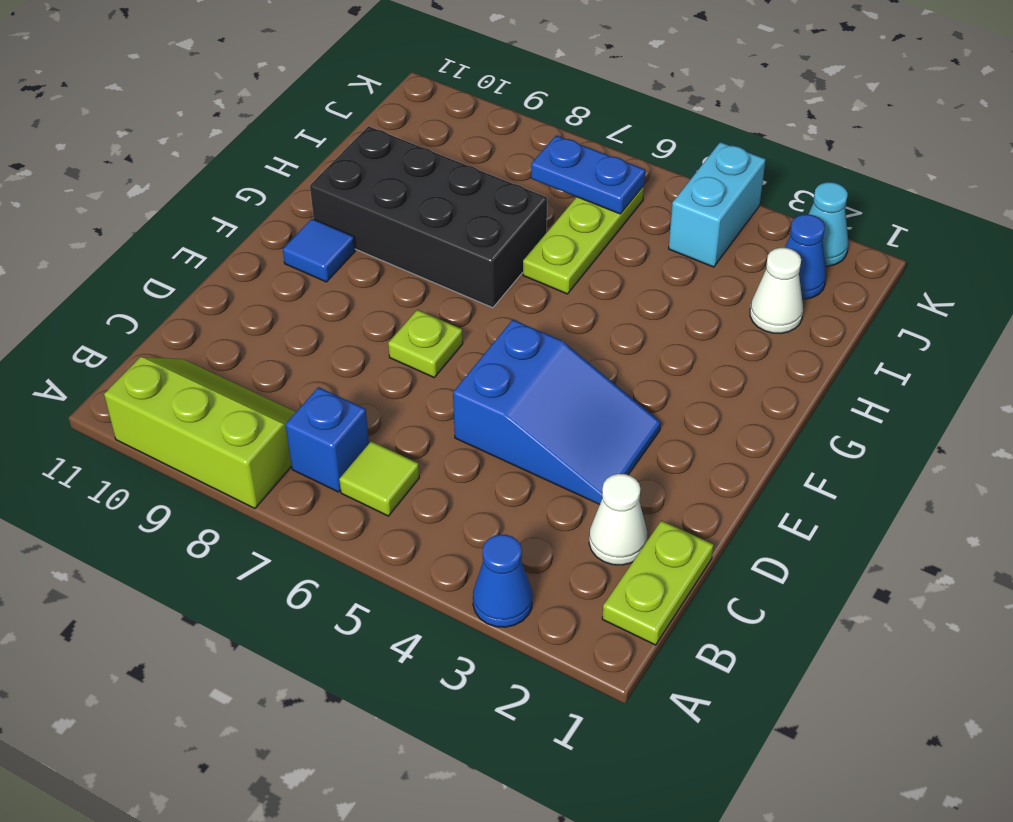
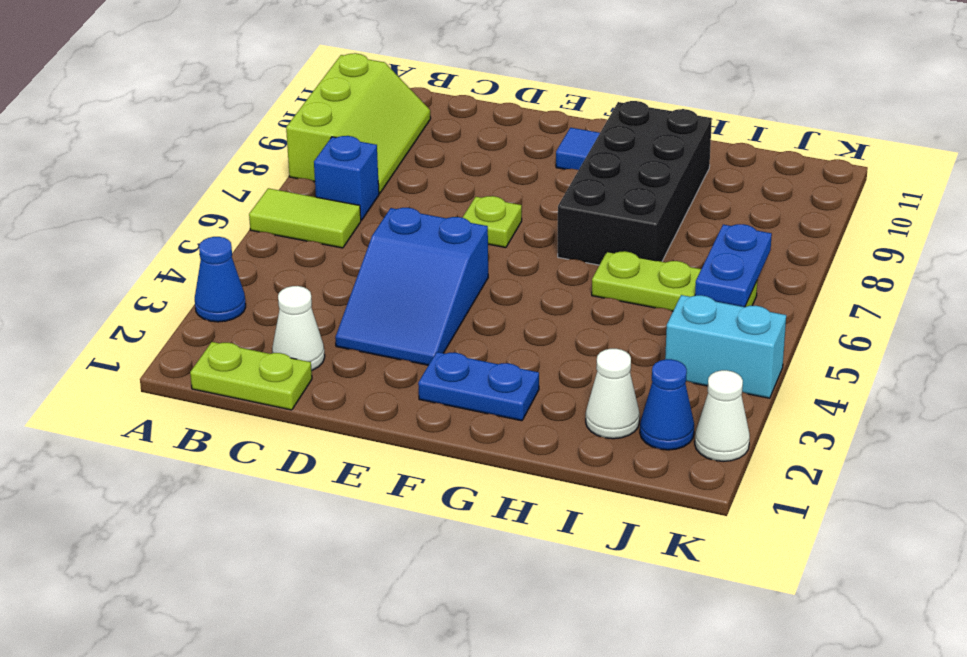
lime 1x1 tile [339,441,419,516] -> lime 1x2 tile [249,188,361,248]
none -> blue 1x2 plate [418,352,539,421]
cyan 1x1 cone [809,182,849,266] -> white 1x1 cone [695,370,750,461]

